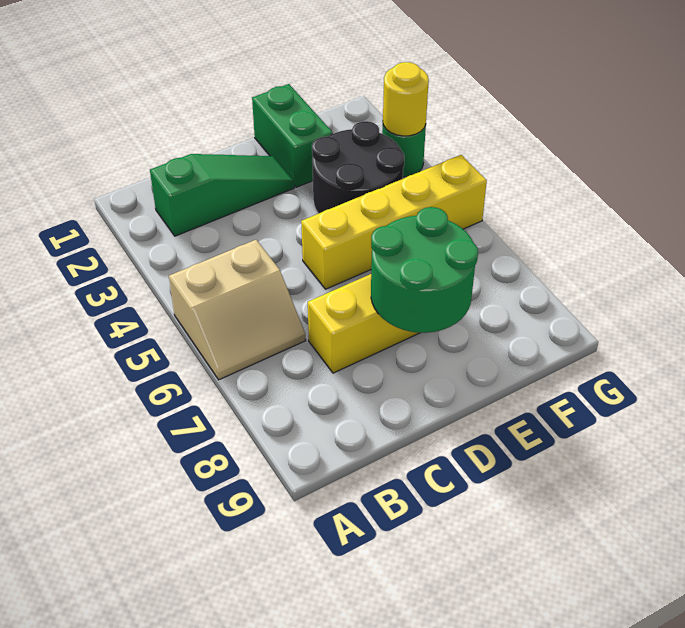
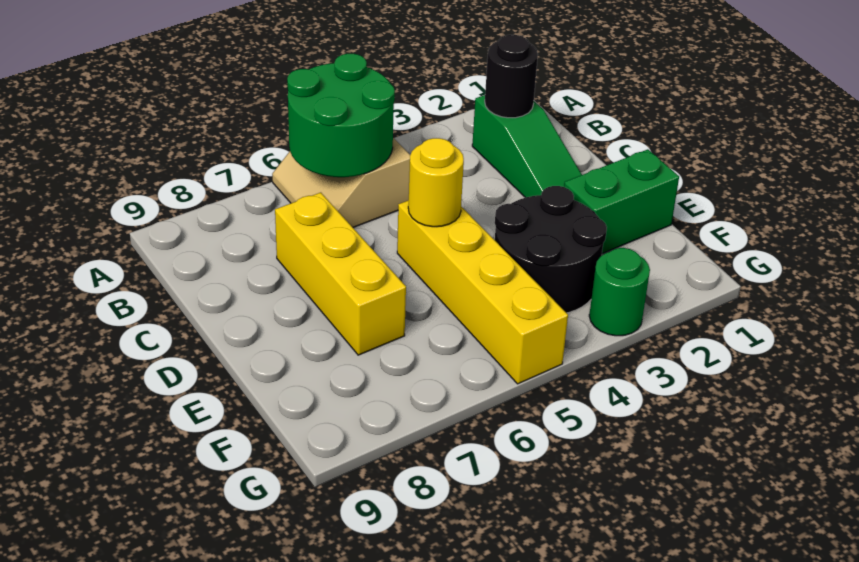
none -> black 1x1 round brick [485,35,538,118]
green 2x2 round brick [371,207,478,333] -> green 2x2 round brick moved to [287,54,395,177]
yellow 1x1 round brick [383,62,429,136] -> yellow 1x1 round brick moved to [408,138,464,227]

